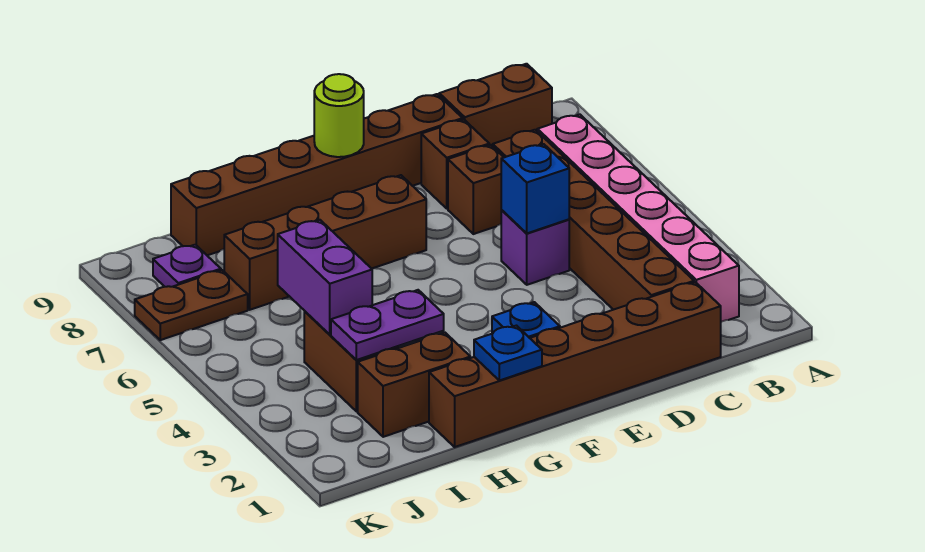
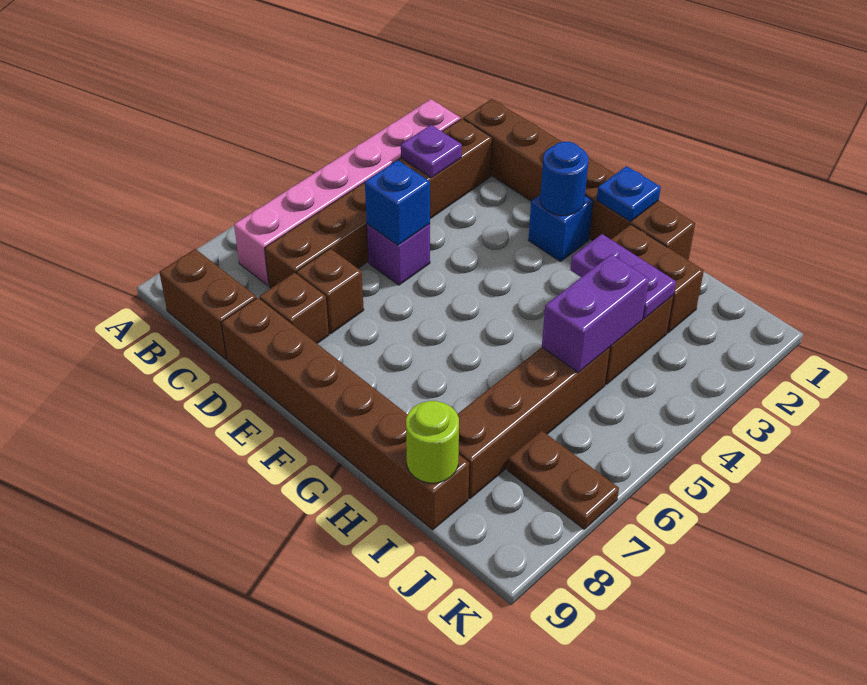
none -> blue 1x1 round brick [540,142,589,215]
brown 1x4 brick [224,175,426,310] -> brown 1x4 brick turned to [457,347,610,499]
lime 1x1 round brick [314,74,364,157] -> lime 1x1 round brick moved to [406,401,459,483]
purple 1x1 plate [153,245,221,287] -> purple 1x1 plate moved to [401,125,462,178]

